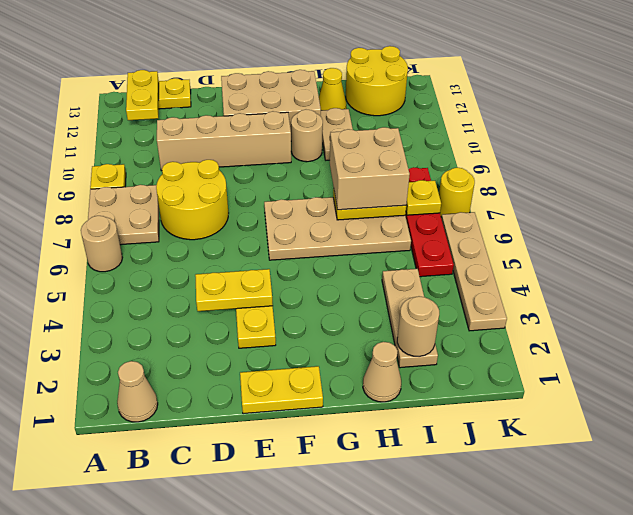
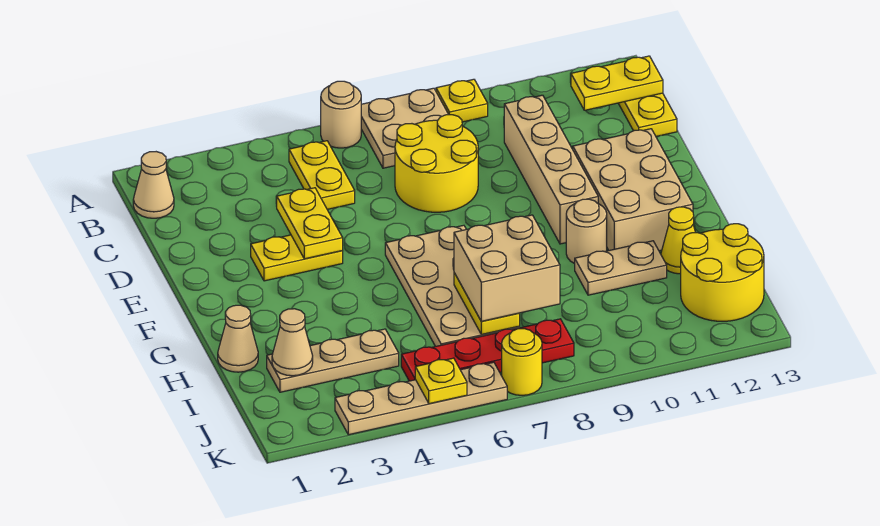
yellow 1x2 plate [240,366,323,414] -> yellow 1x2 plate moved to [289,141,355,209]
tan 1x1 round brick [397,296,439,357] -> tan 1x1 cone [272,309,313,376]
yellow 1x1 plate [406,180,441,215] -> yellow 1x1 plate moved to [415,358,467,404]

